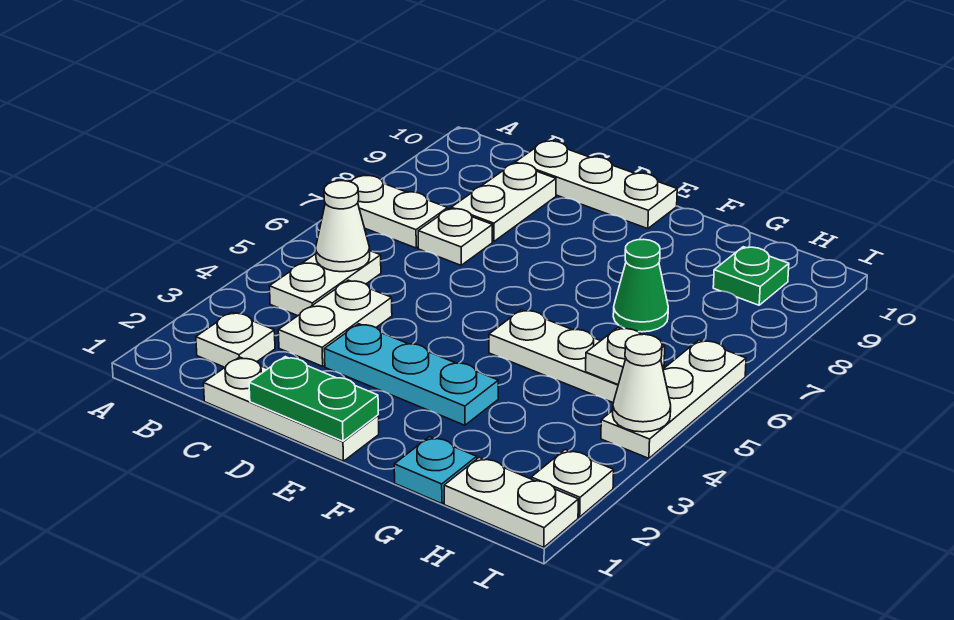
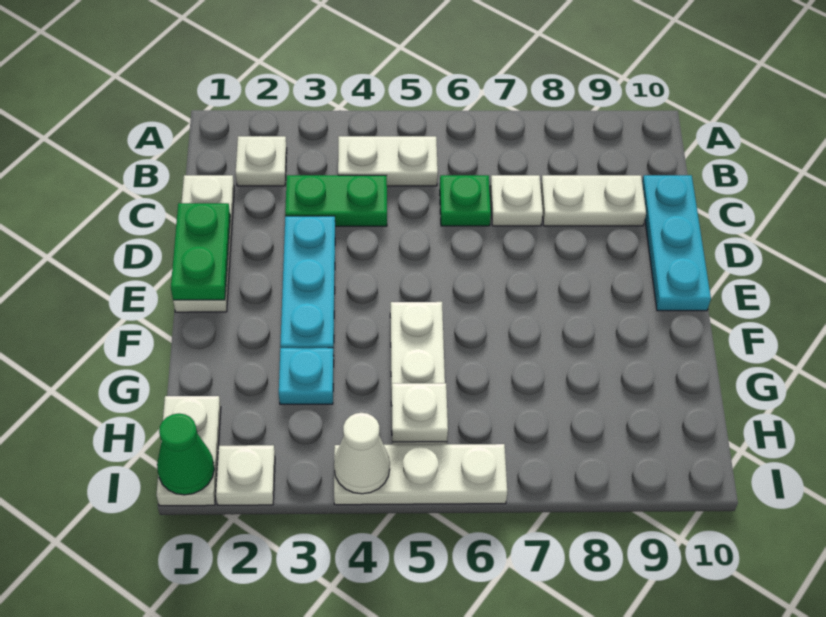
white 1x2 plate [351,175,448,248] -> none
white 1x1 cone [316,181,370,272] -> none
white 1x2 plate [278,280,392,366] -> green 1x2 plate [285,175,387,226]
white 1x3 plate [515,141,677,229] -> cyan 1x3 plate [642,175,711,311]
cyan 1x1 plate [394,437,477,504] -> cyan 1x1 plate moved to [279,348,334,404]
green 1x1 cone [613,239,668,332] -> green 1x1 cone moved to [157,414,214,495]
green 1x1 plate [713,247,789,305] -> green 1x1 plate moved to [440,175,491,226]

